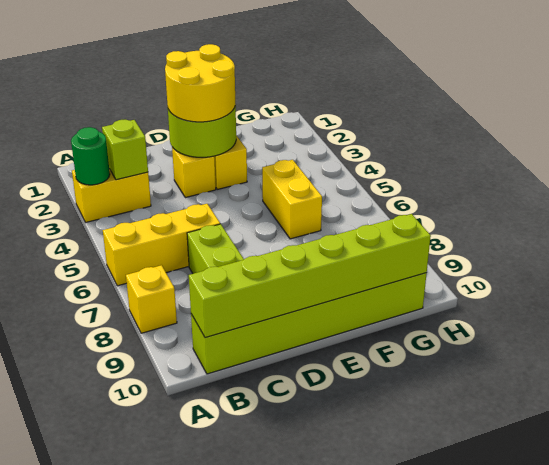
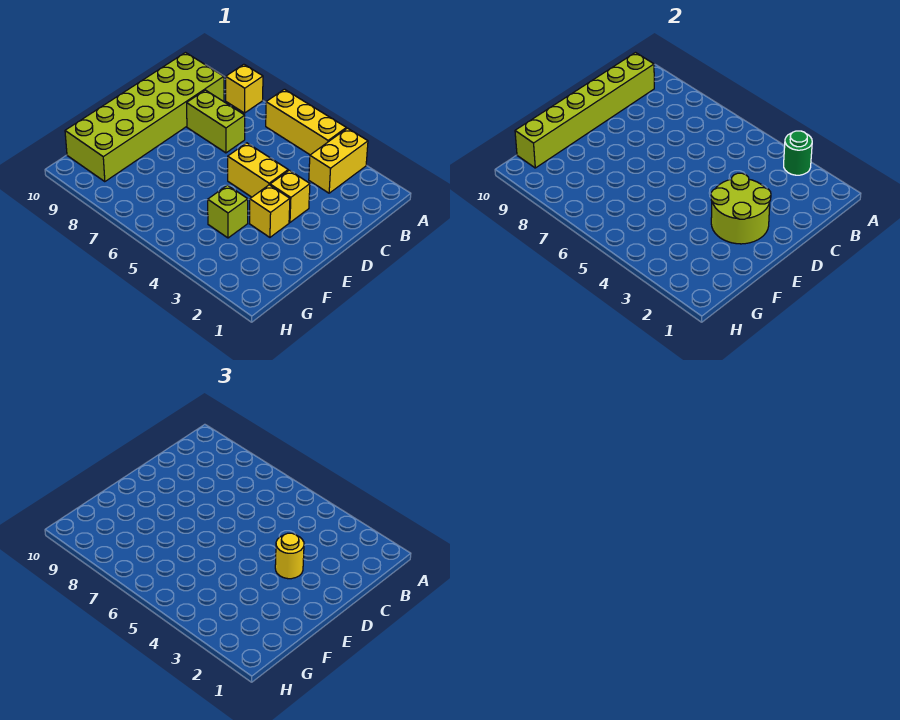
yellow 1x3 brick [103,204,220,286] -> yellow 1x3 brick turned to [266,89,346,155]
lime 1x1 brick [102,120,148,180] -> lime 1x1 brick moved to [208,185,248,238]
lime 1x6 brick [191,273,427,374] -> lime 2x6 brick [65,53,224,182]
yellow 2x2 round brick [165,44,235,122] -> yellow 1x1 round brick [275,533,304,579]
yellow 1x2 brick [262,160,322,239] -> yellow 1x2 brick moved to [228,143,288,197]

